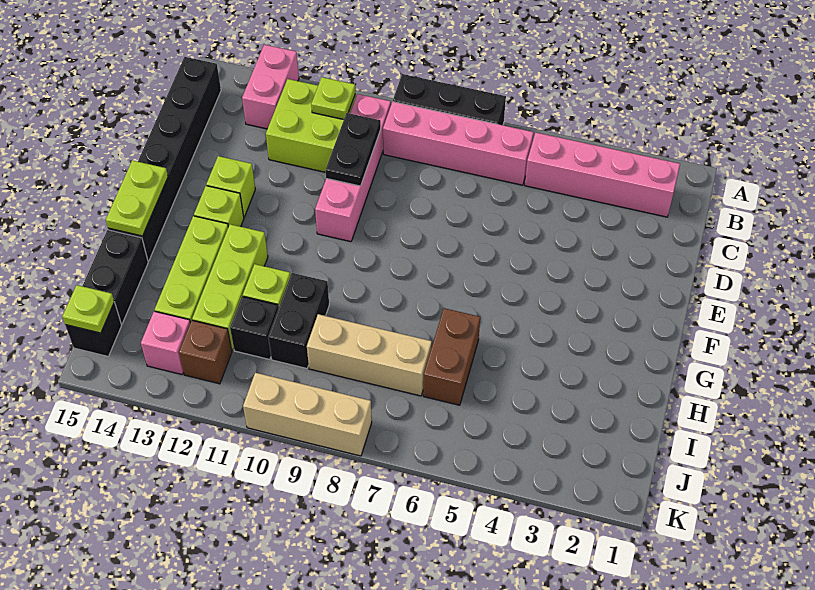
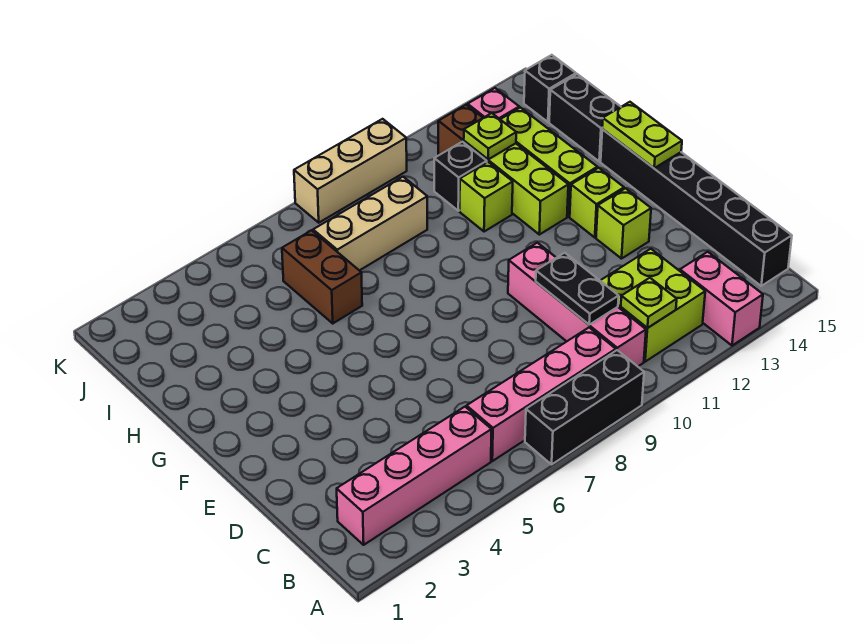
black 1x2 brick [268,273,329,368] -> none
lime 1x1 plate [62,285,114,333] -> lime 1x1 plate moved to [464,113,516,159]

